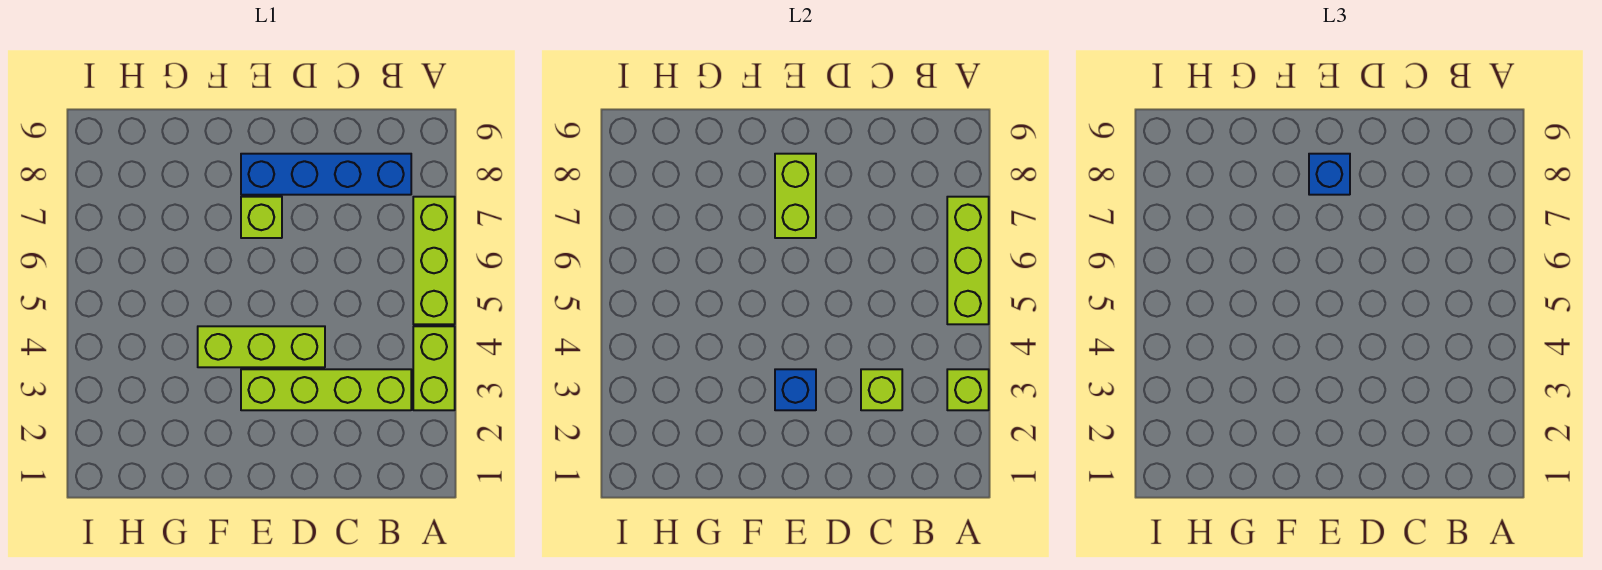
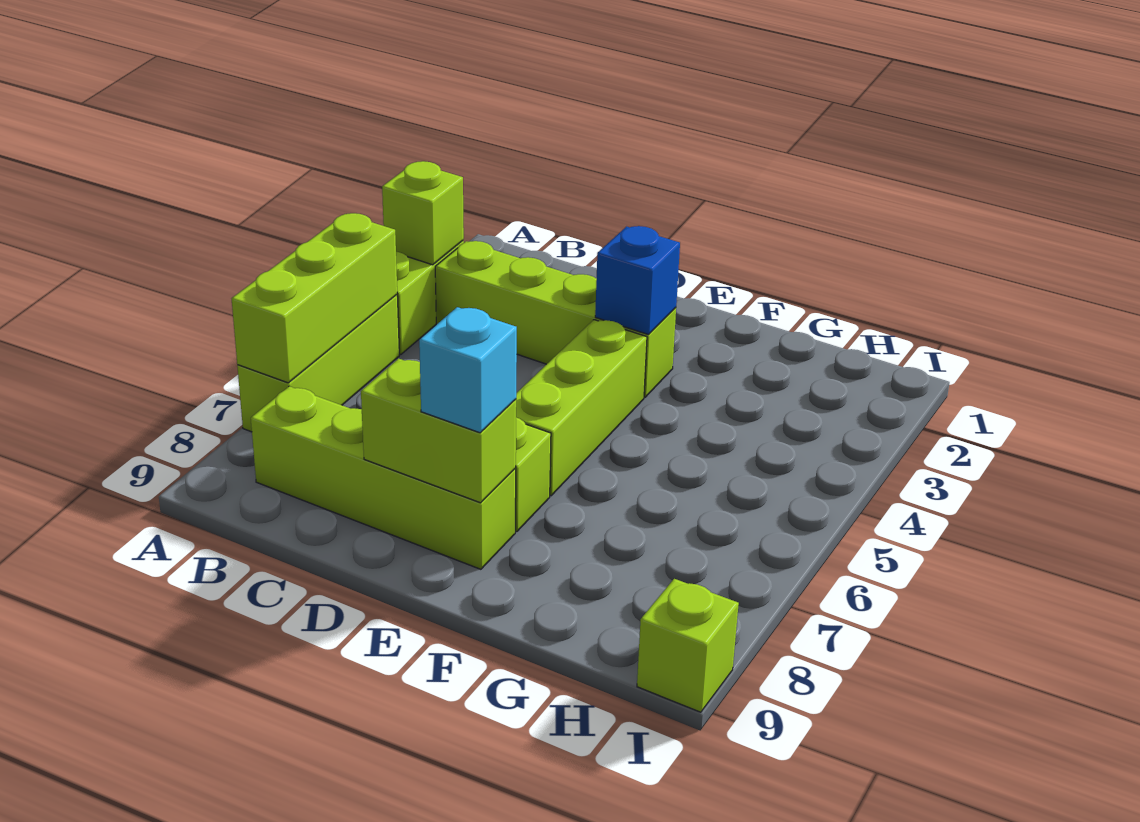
blue 1x4 brick [241,154,411,195] -> lime 1x4 brick [251,386,516,569]
lime 1x1 brick [861,369,902,410] -> lime 1x1 brick moved to [637,579,739,712]
lime 1x3 brick [198,326,325,367] -> lime 1x3 brick turned to [516,320,647,496]
lime 1x2 brick [775,154,816,238] -> lime 1x2 brick turned to [361,359,516,503]
blue 1x1 brick [1309,154,1350,195] -> cyan 1x1 brick [419,307,517,433]

